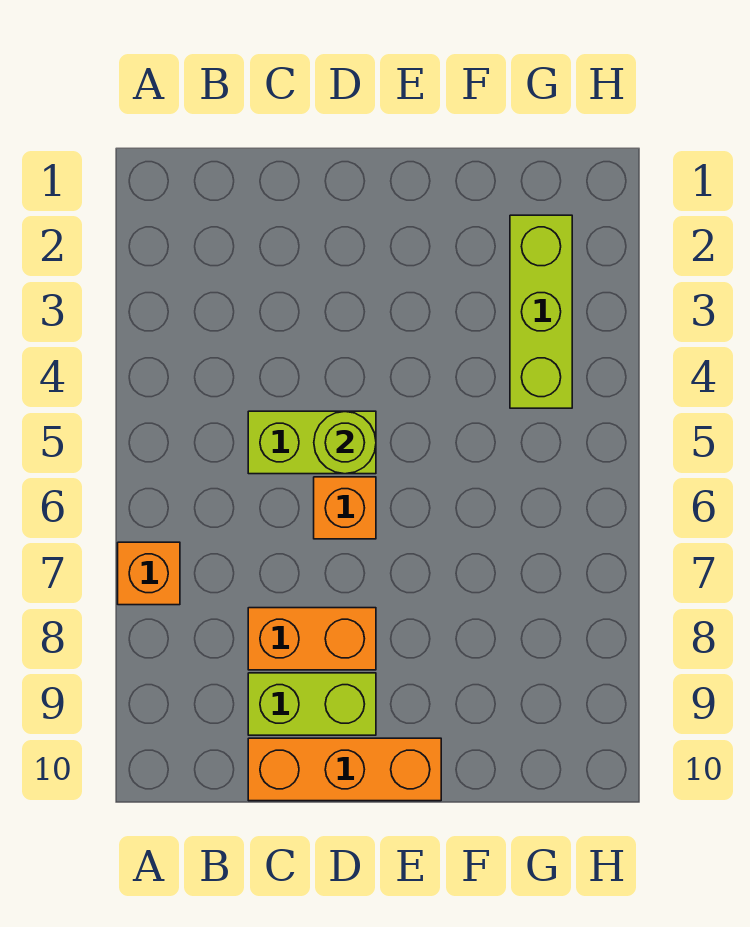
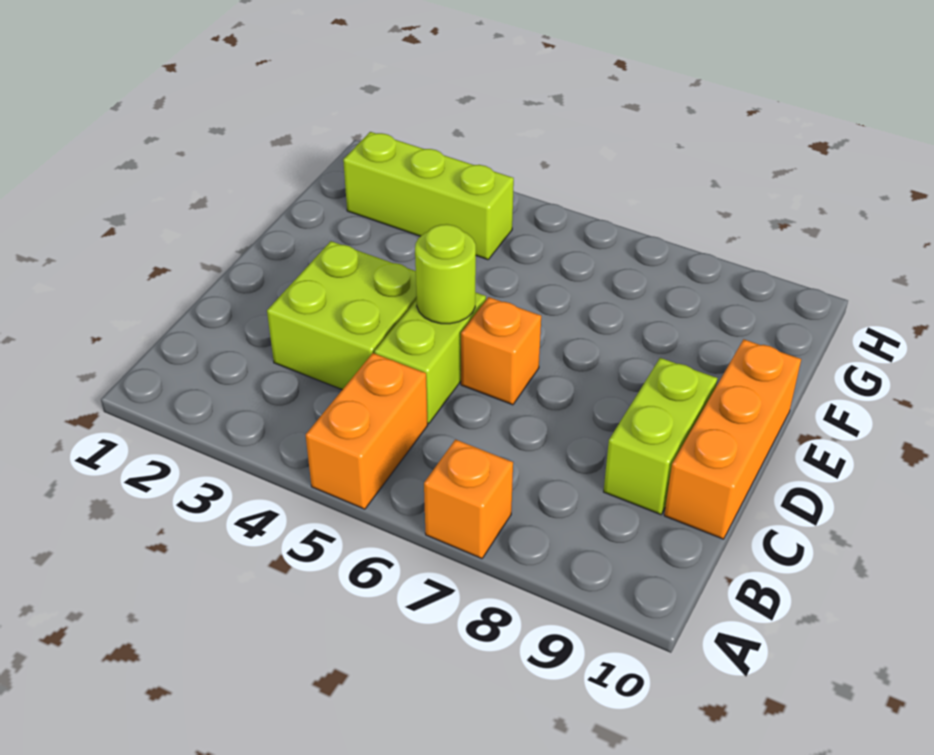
none -> lime 2x2 brick [267,241,417,390]
orange 1x2 brick [248,608,376,670] -> orange 1x2 brick moved to [306,353,428,509]

